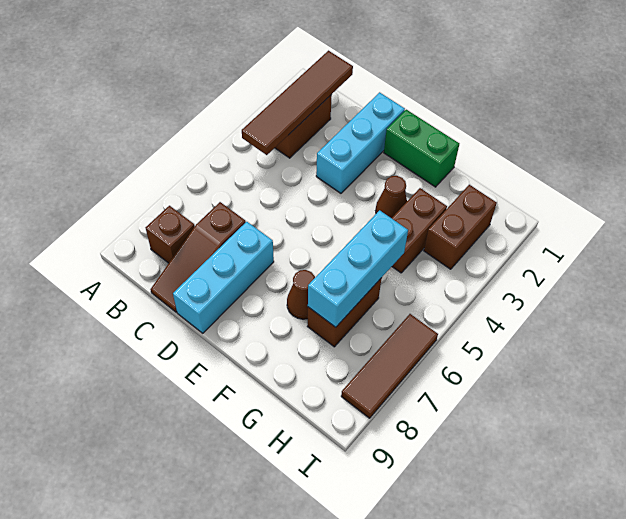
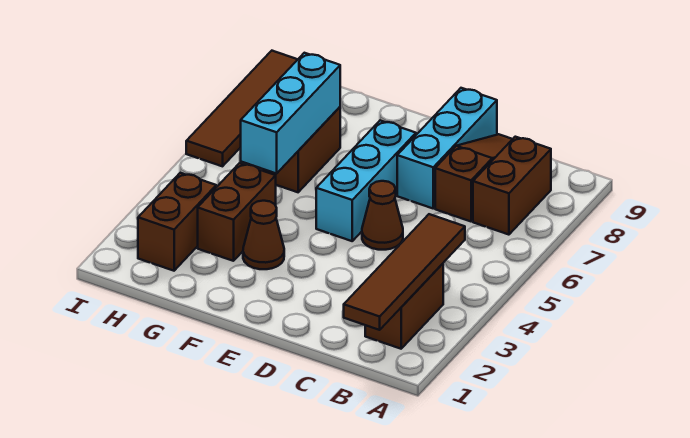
brown 1x1 brick [145,206,195,263] -> brown 1x2 brick [473,137,551,235]
cyan 1x3 brick [316,92,405,193] -> cyan 1x3 brick moved to [316,121,416,241]
green 1x2 brick [384,110,459,187] -> none
brown 1x1 cone [287,270,315,319] -> brown 1x1 cone moved to [362,181,403,250]
brown 1x3 tile [341,314,438,418] -> brown 1x4 tile [186,51,298,166]

